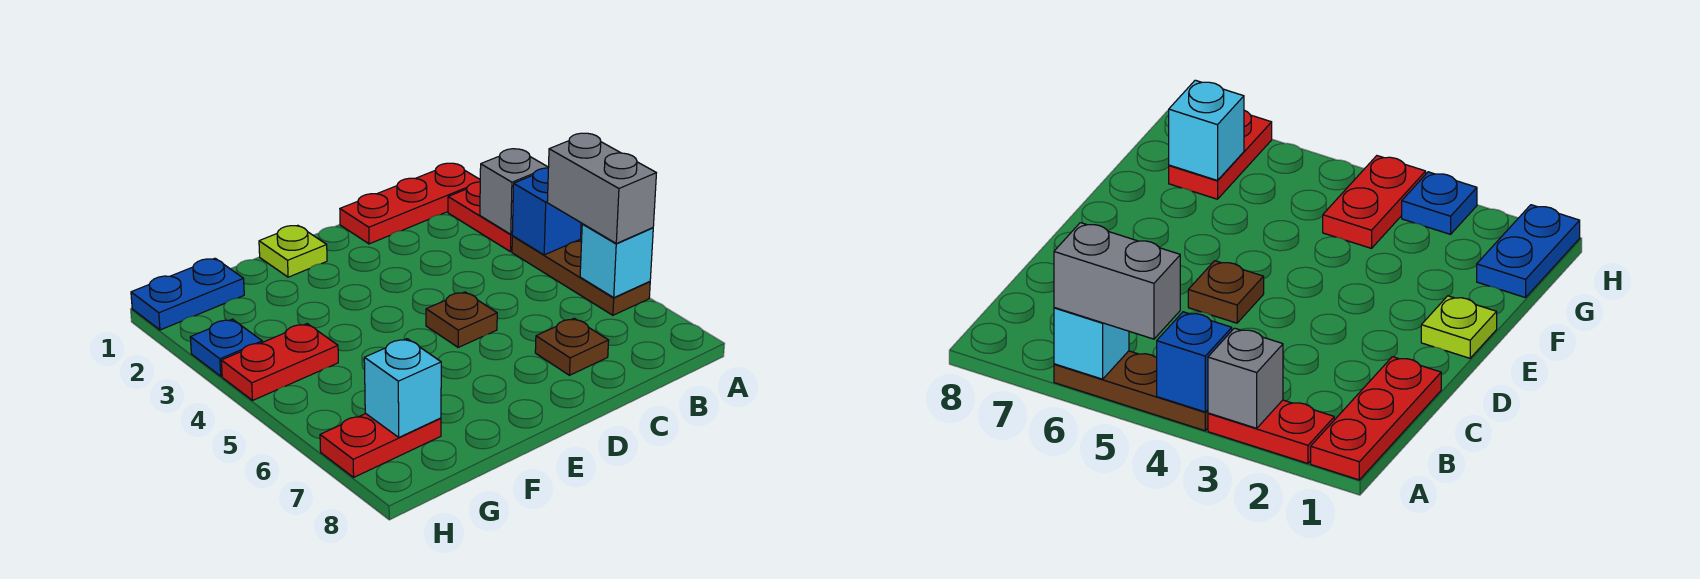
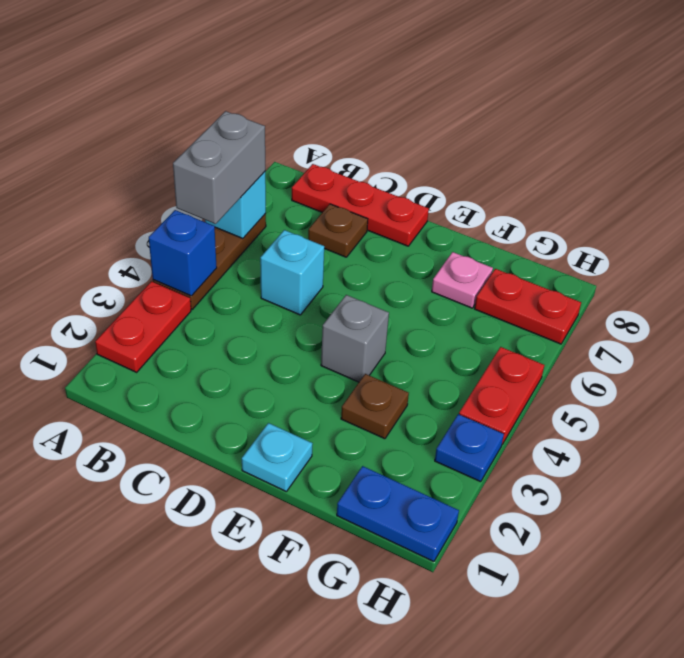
red 1x3 plate [340,163,480,244] -> red 1x3 plate moved to [292,164,429,246]
grey 1x1 brick [480,149,548,234] -> grey 1x1 brick moved to [321,295,389,382]
brown 1x1 plate [426,292,497,347] -> brown 1x1 plate moved to [341,374,409,439]
lime 1x1 plate [259,225,327,277] -> cyan 1x1 plate [242,423,313,492]
none -> pink 1x1 plate [432,252,493,308]
red 1x2 plate [221,324,338,400] -> red 1x2 plate turned to [459,347,544,444]
cyan 1x1 brick [364,339,441,437] -> cyan 1x1 brick moved to [260,230,324,315]

